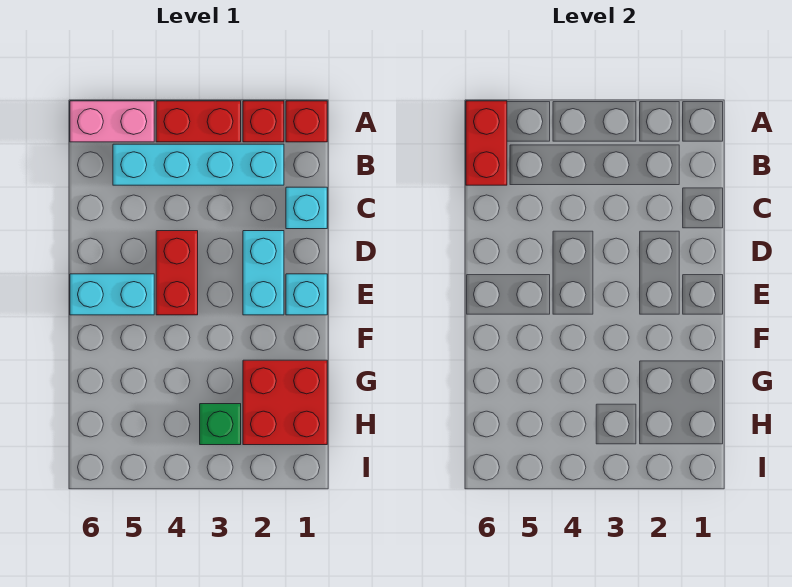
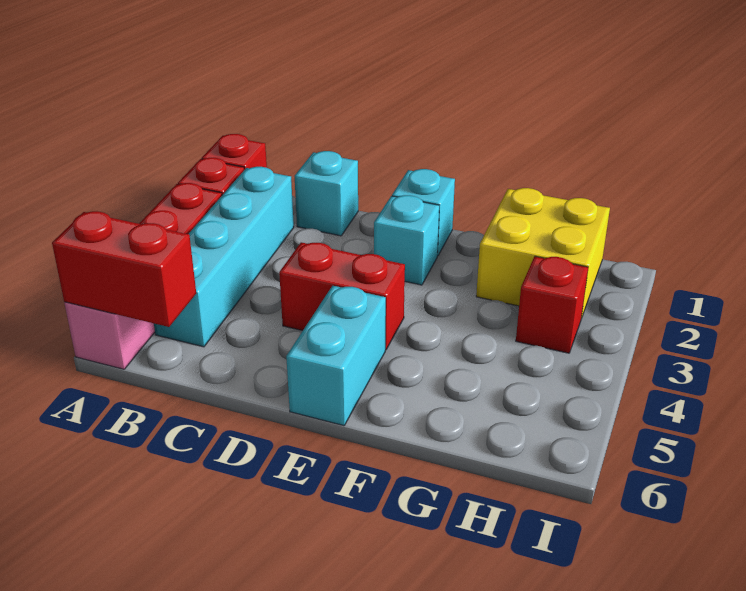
cyan 1x2 brick [243,231,284,315] -> cyan 1x1 brick [374,195,439,285]
red 2x2 brick [243,360,327,445] -> yellow 2x2 brick [476,188,610,318]
green 1x1 brick [200,404,241,445] -> red 1x1 brick [516,256,588,353]

